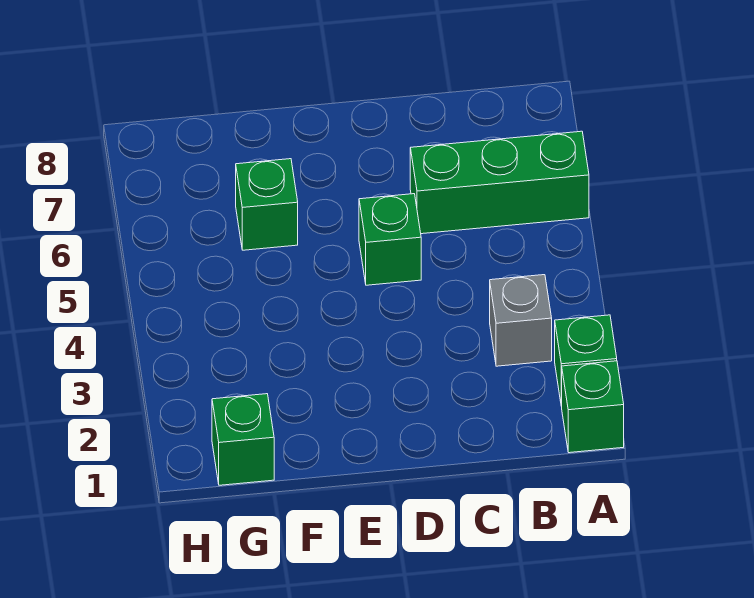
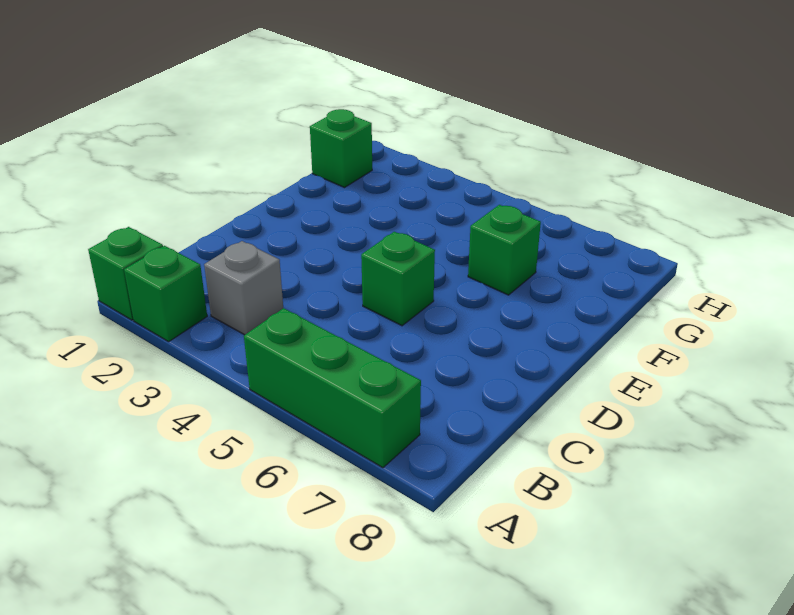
green 1x3 brick [410,131,589,234] -> green 1x3 brick turned to [244,308,421,468]

